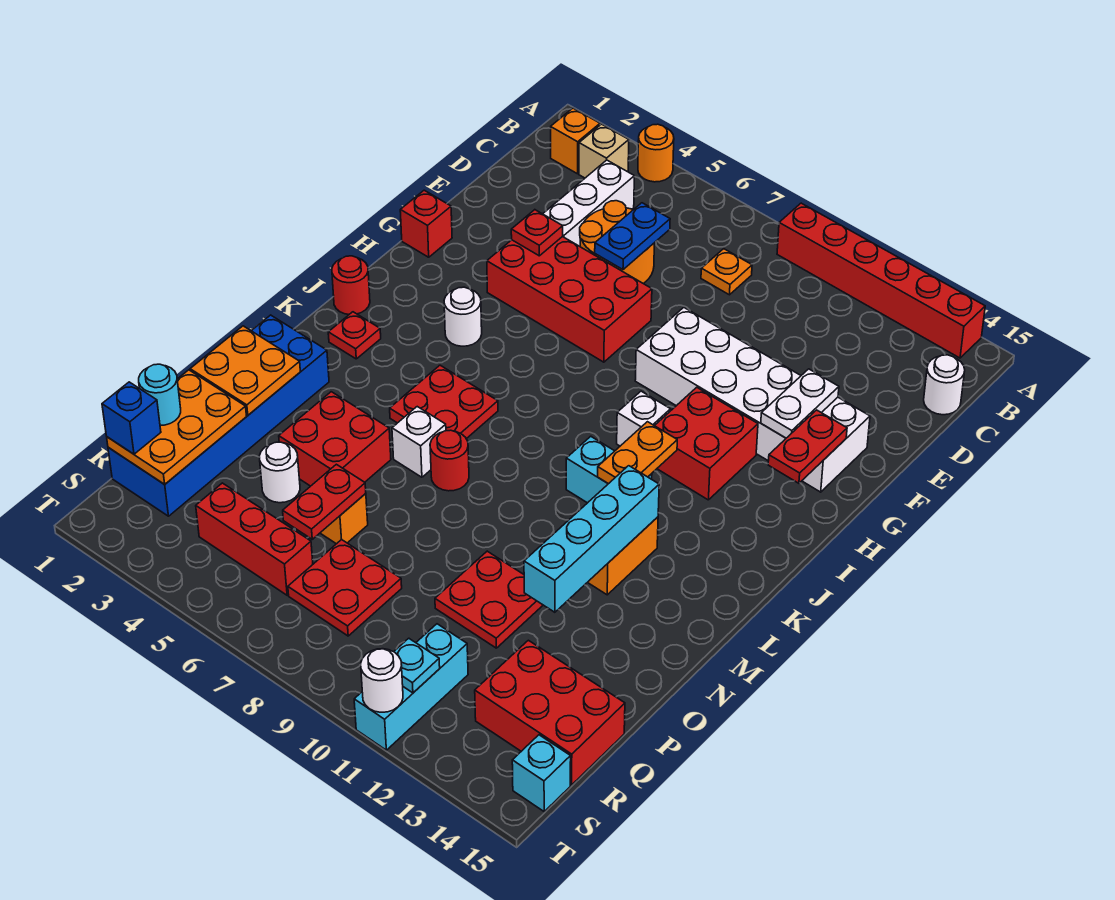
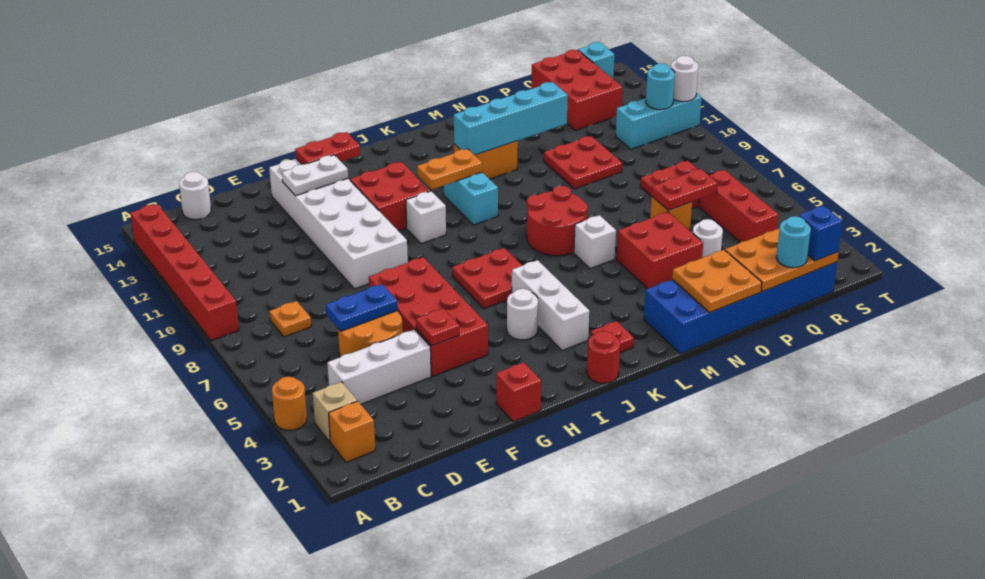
none -> white 1x3 brick [512,260,589,350]
red 2x2 plate [390,365,498,439] -> red 2x2 plate moved to [452,248,522,309]
red 1x1 round brick [430,430,469,491] -> red 2x2 round brick [527,186,588,256]
cyan 1x1 plate [394,638,440,693] -> cyan 1x1 round brick [646,64,675,110]

